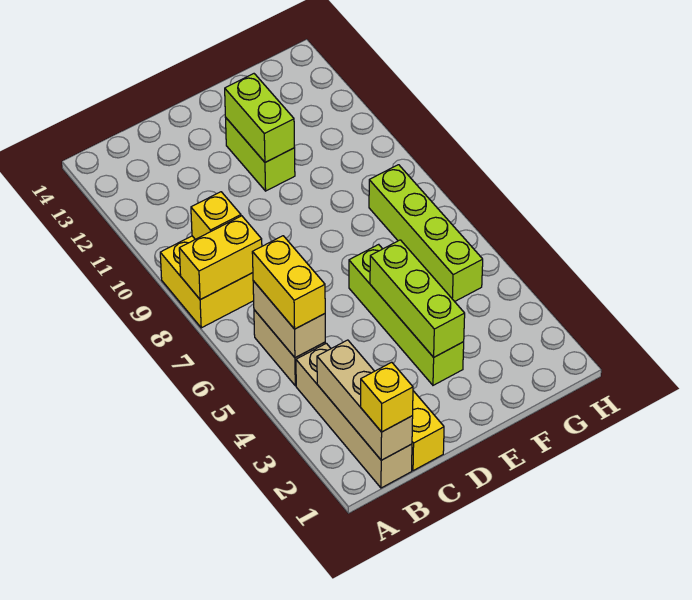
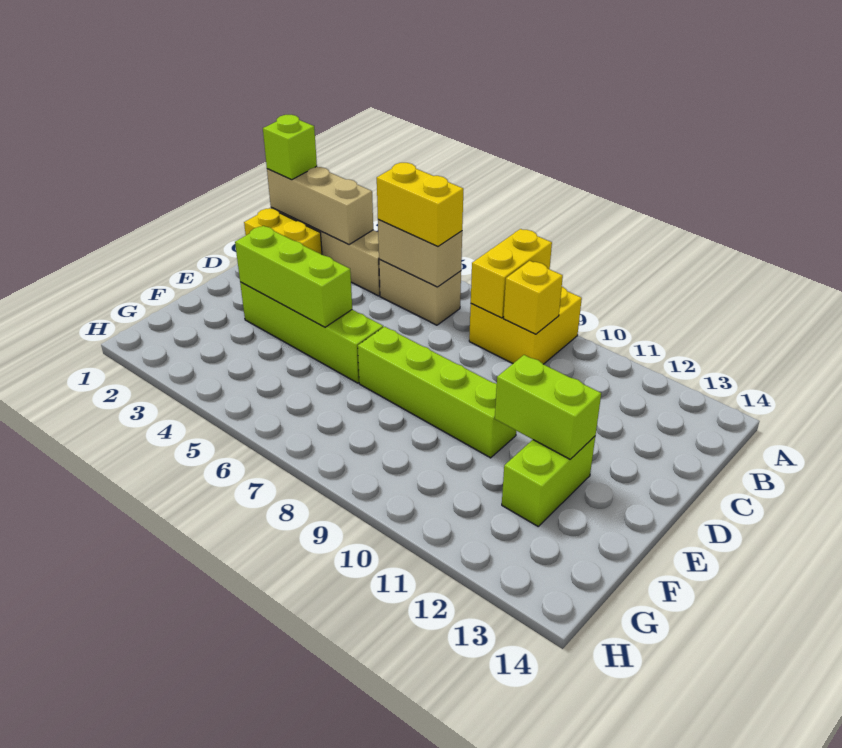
yellow 1x1 brick [361,362,413,432] -> lime 1x1 brick [263,115,317,180]
lime 1x2 brick [226,118,295,191] -> lime 1x2 brick turned to [502,436,595,526]
lime 1x4 brick [369,165,483,302] -> lime 1x4 brick moved to [358,327,516,458]

